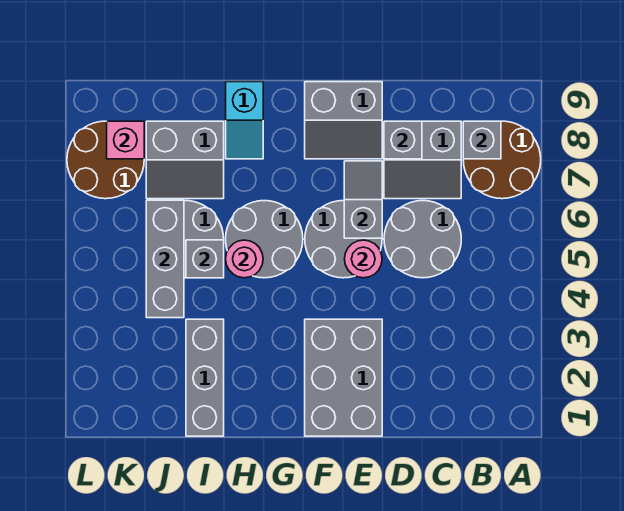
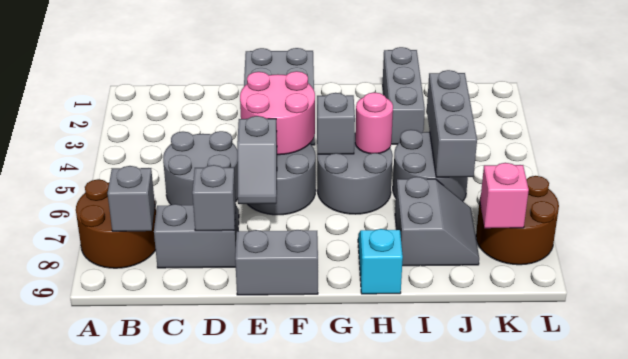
pink 1x1 round brick [345,240,382,278] -> pink 2x2 round brick [240,71,315,155]
grey 1x1 brick [186,240,224,278] -> grey 1x1 brick moved to [317,93,355,154]
grey 2x2 slope [146,121,224,199] -> grey 2x2 slope turned to [395,177,479,266]

